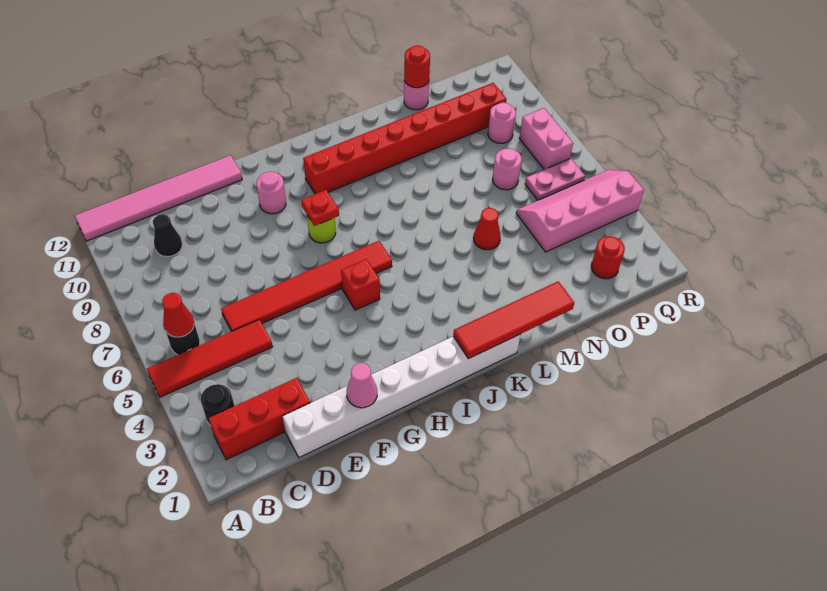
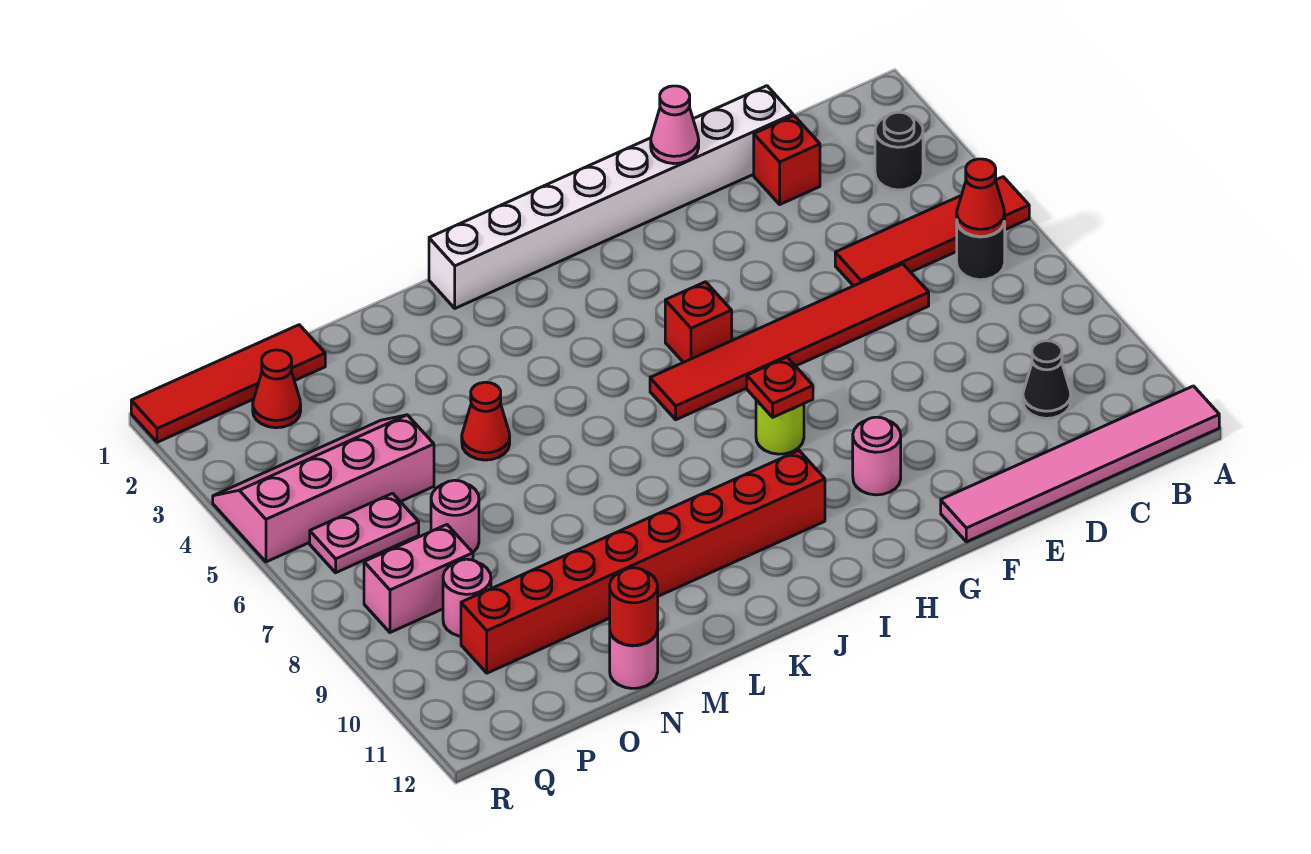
red 1x3 brick [209,378,310,460] -> red 1x1 brick [754,116,820,204]
red 1x4 tile [453,281,574,359] -> red 1x4 tile moved to [131,325,325,442]
pink 2x4 slope [516,170,644,252] -> pink 2x4 slope turned to [213,415,434,562]
red 1x1 round brick [591,236,625,279] -> red 1x1 cone [253,350,301,428]
pink 1x2 brick [519,108,573,170] -> pink 1x2 brick turned to [364,525,473,632]

